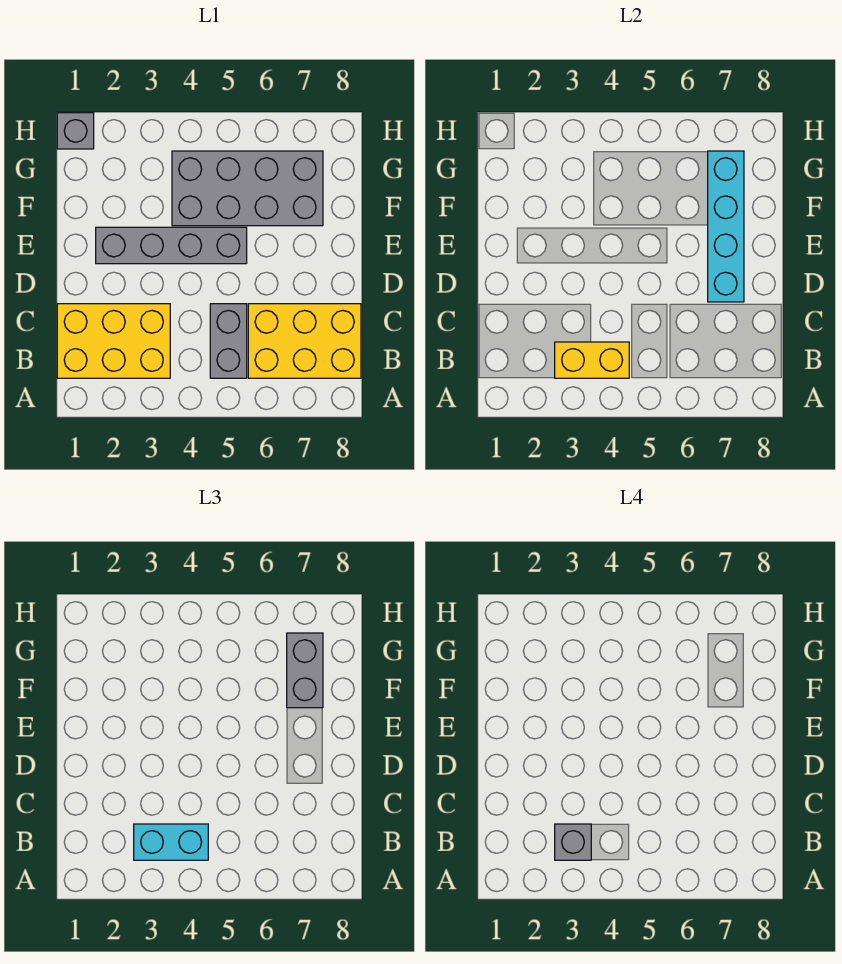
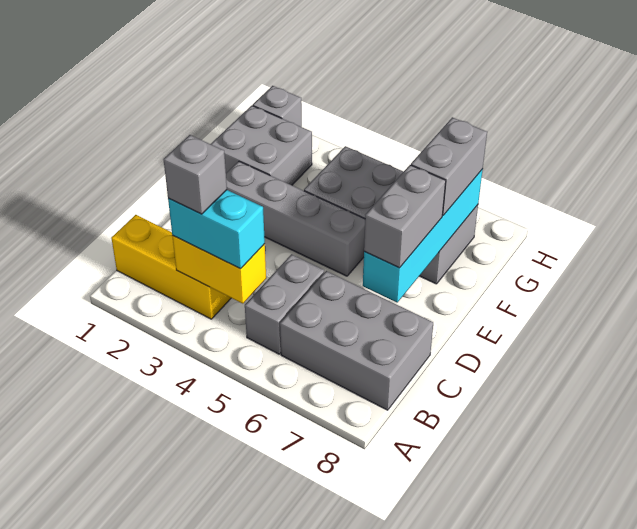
yellow 2x3 brick [57,304,170,378] -> yellow 1x3 brick [111,215,231,319]
yellow 2x3 brick [248,304,361,378] -> grey 2x3 brick [280,271,433,410]
none -> grey 1x2 brick [364,165,446,268]
none -> grey 2x2 brick [211,106,312,185]

